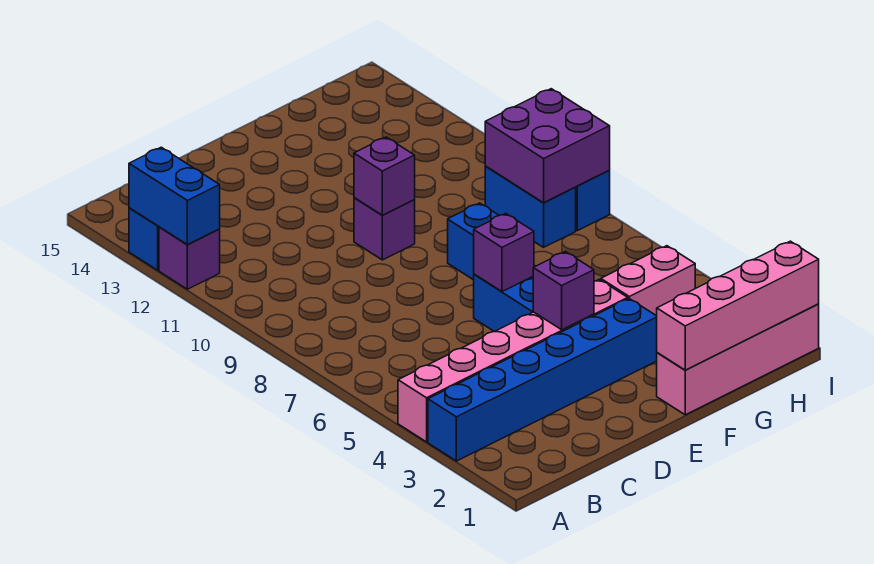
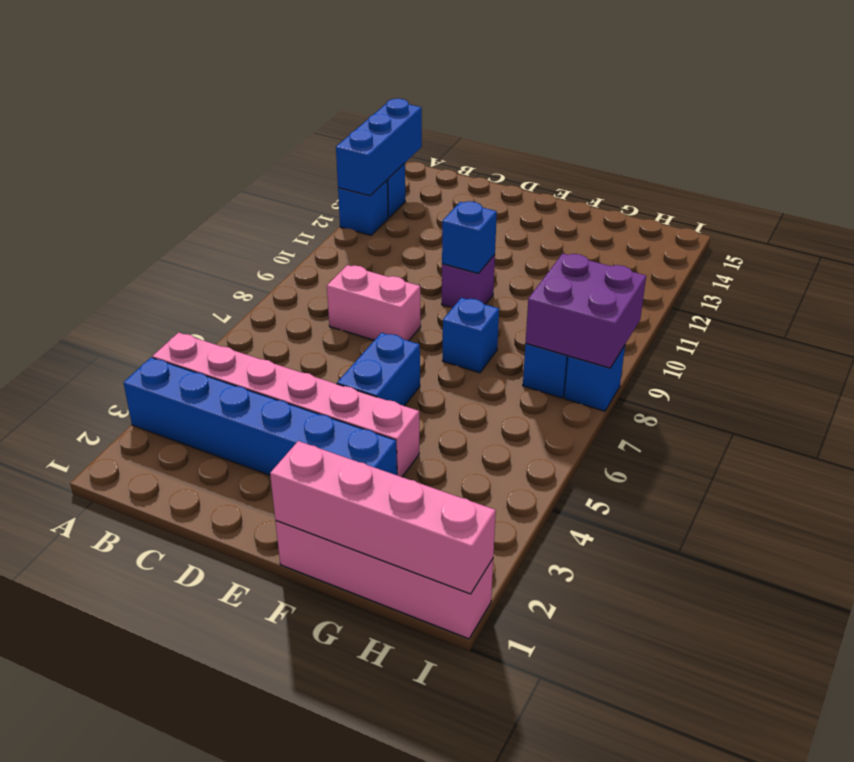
purple 1x1 brick [159,227,220,289] -> blue 1x1 brick [338,180,388,235]
blue 1x2 brick [129,147,220,245] -> blue 1x3 brick [336,99,422,196]
purple 1x1 brick [533,252,594,330] -> none
purple 1x1 brick [474,213,534,291] -> none
purple 1x1 brick [354,137,415,215] -> blue 1x1 brick [442,201,497,274]
pink 1x2 brick [601,246,695,316] -> pink 1x2 brick moved to [327,265,421,341]

